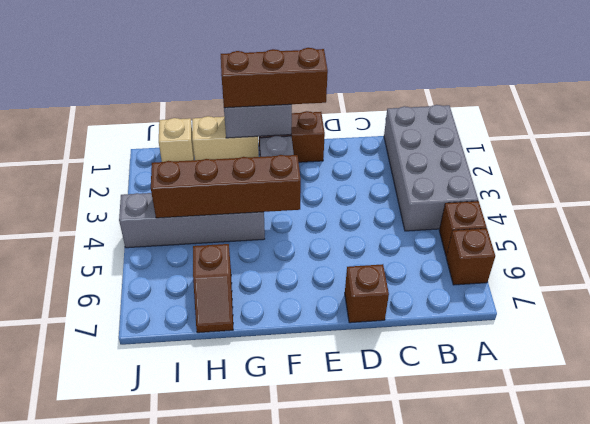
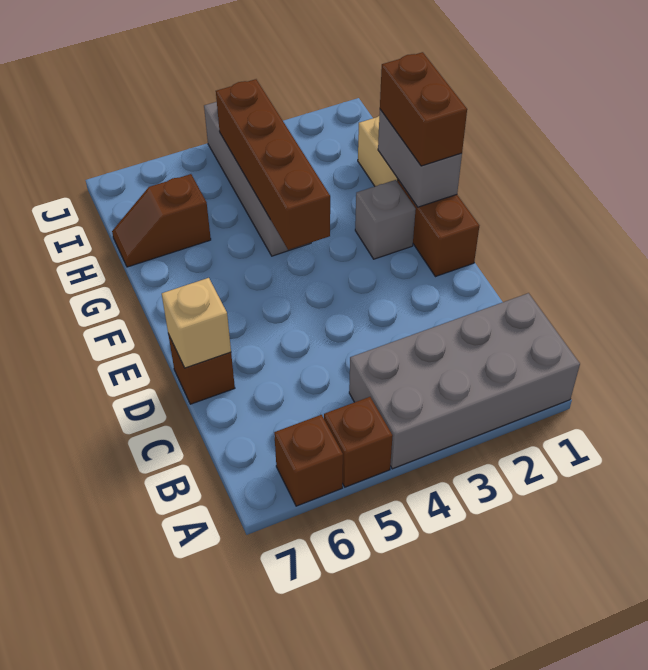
brown 1x3 brick [221,48,328,108] -> brown 1x2 brick [380,52,467,166]
tan 1x1 brick [159,118,194,162] -> tan 1x1 brick moved to [162,278,231,368]

